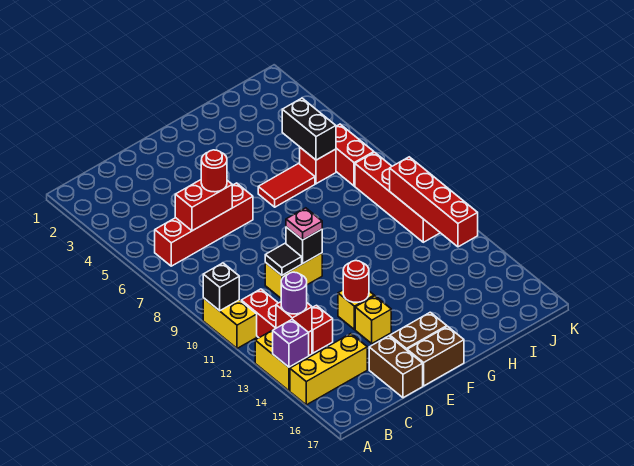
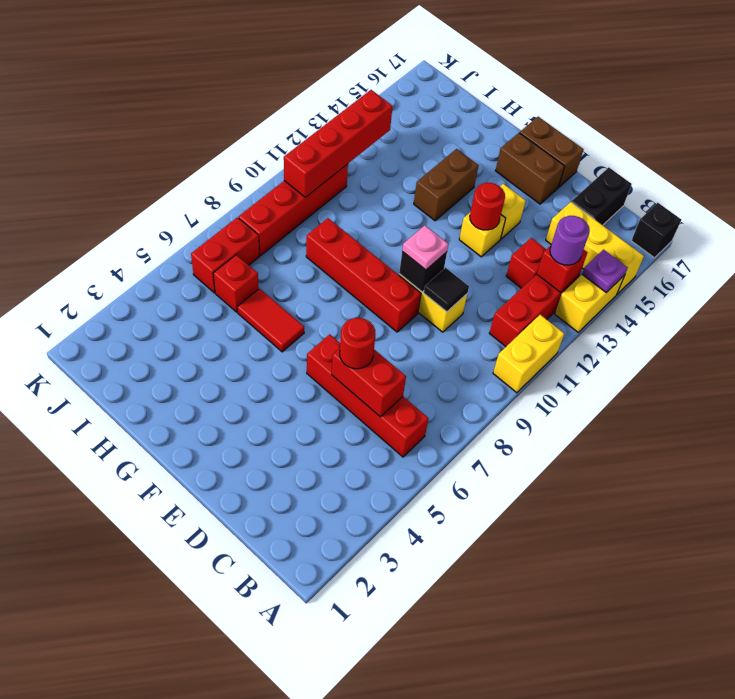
black 1x1 brick [203,263,239,311] -> black 1x1 brick moved to [631,203,681,258]
purple 1x1 brick [273,319,309,367] -> purple 1x1 plate [582,250,628,292]
brown 1x2 brick [369,336,423,398] -> brown 1x2 brick moved to [414,149,478,221]
none -> red 1x4 brick [306,218,421,332]
black 1x2 brick [282,98,336,160] -> black 1x2 brick moved to [572,167,632,225]

